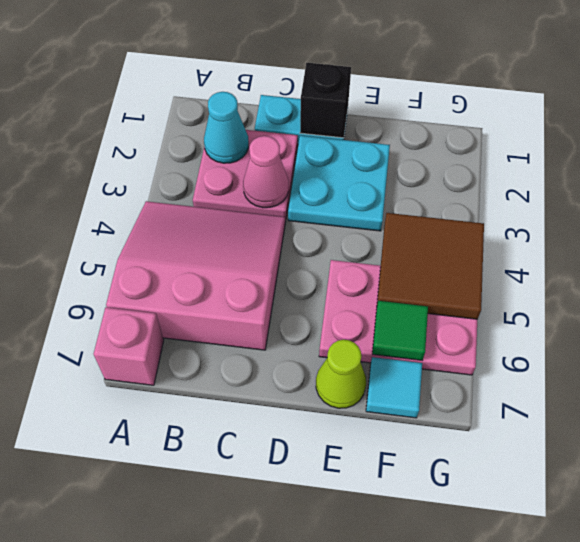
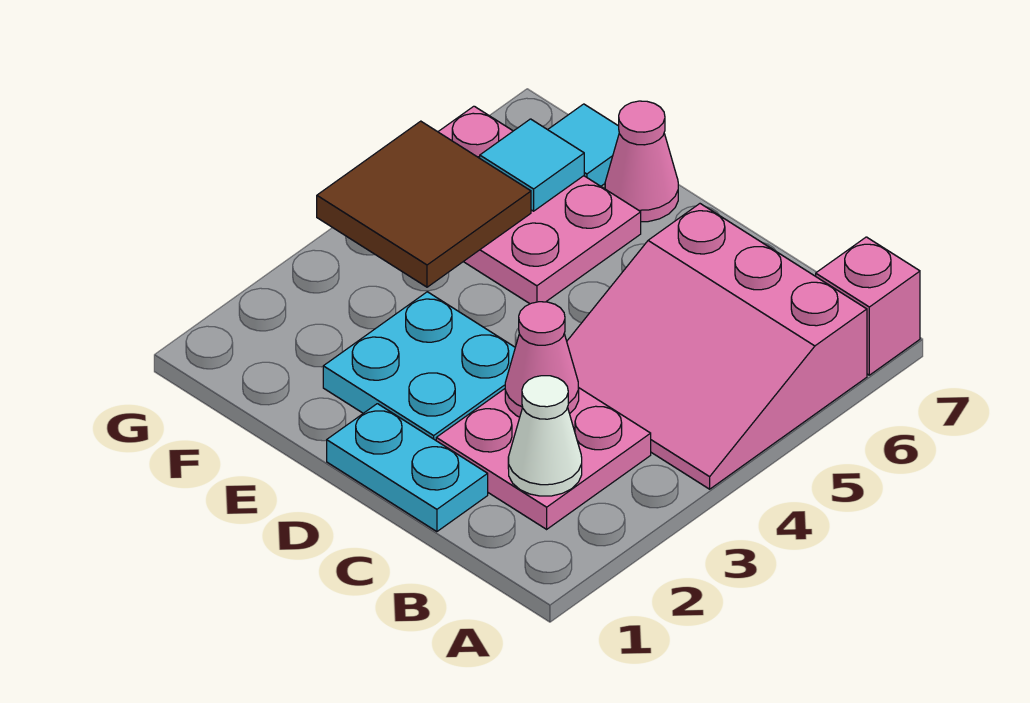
cyan 1x1 cone [204,92,249,163] -> white 1x1 cone [508,376,582,496]
black 1x1 brick [300,63,351,138] -> none
lime 1x1 cone [316,340,366,408] -> pink 1x1 cone [605,101,678,222]
green 1x1 tile [372,301,428,361] -> cyan 1x1 tile [480,119,584,211]

